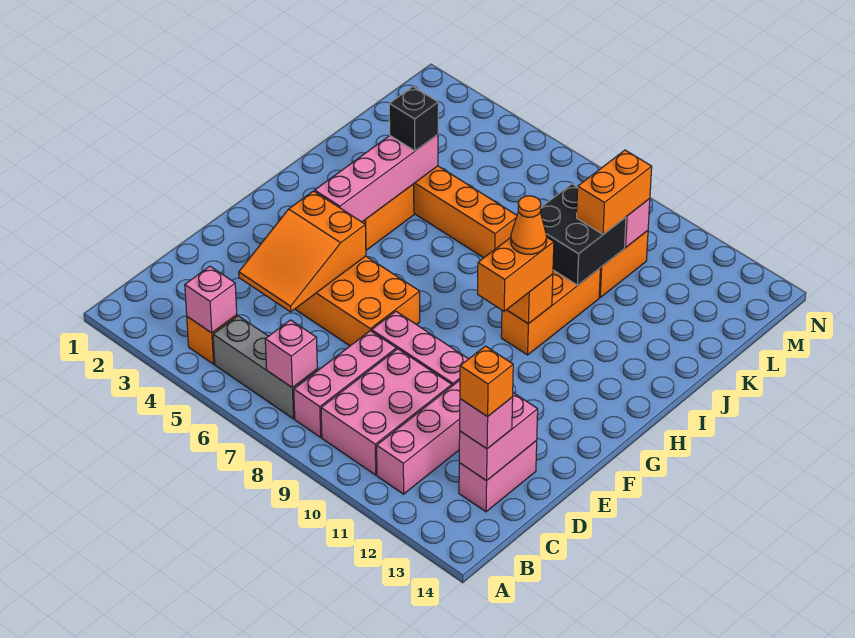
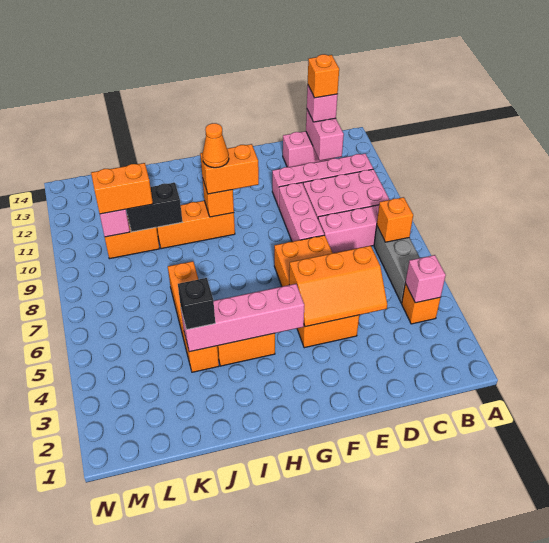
pink 1x1 brick [265,320,317,388] -> orange 1x1 brick [377,197,413,242]
pink 1x2 brick [459,393,538,481] -> pink 1x2 brick turned to [306,110,344,161]
orange 2x3 slope [239,191,366,312] -> orange 2x3 slope turned to [289,246,387,327]
black 2x2 brick [541,184,626,285] -> black 1x2 brick [126,183,182,232]

